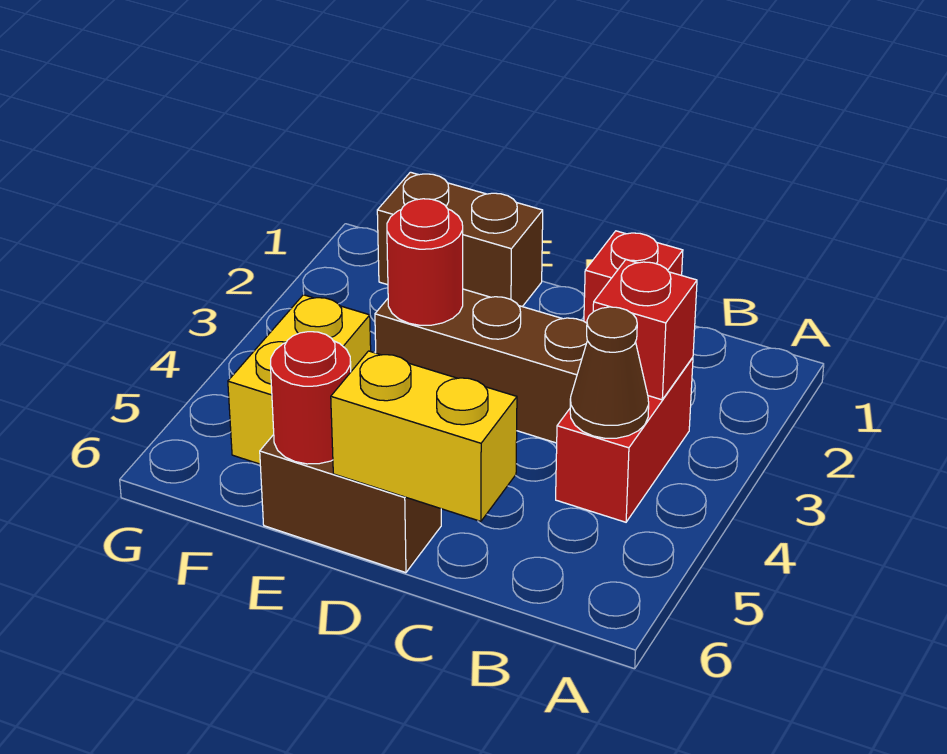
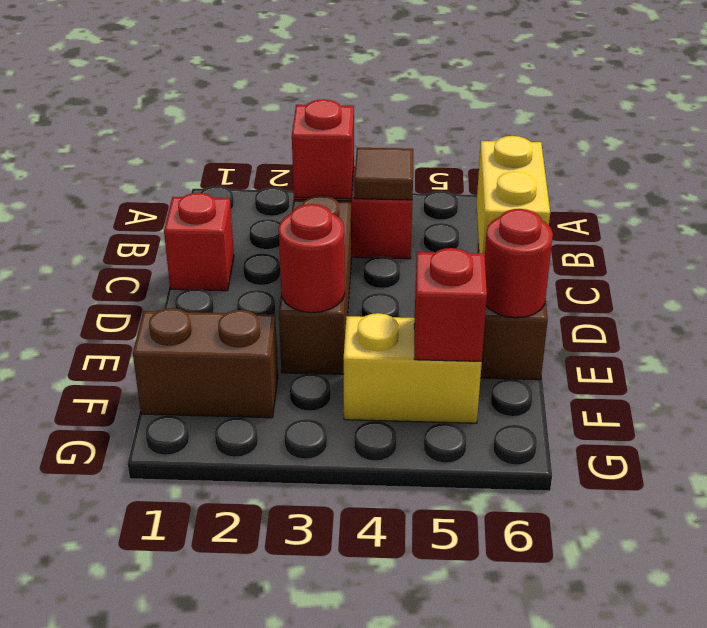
brown 1x1 cone [570,307,649,438] -> brown 1x1 tile [355,148,413,200]
brown 1x2 brick [377,172,543,307] -> brown 1x2 brick turned to [133,308,278,418]
none -> red 1x1 brick [414,248,487,361]

